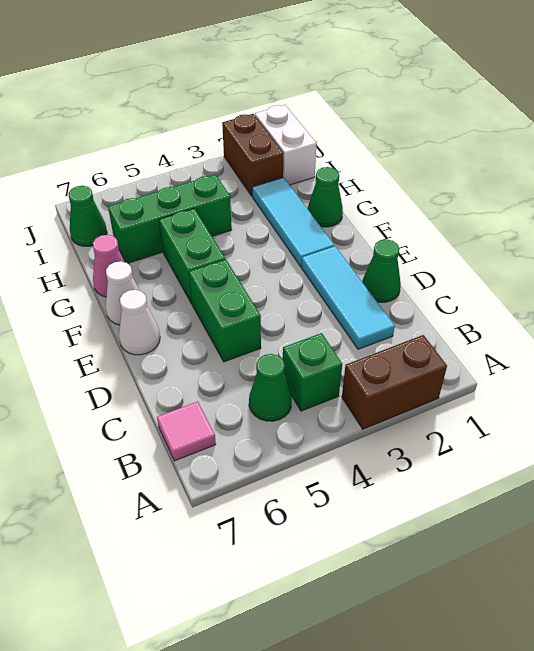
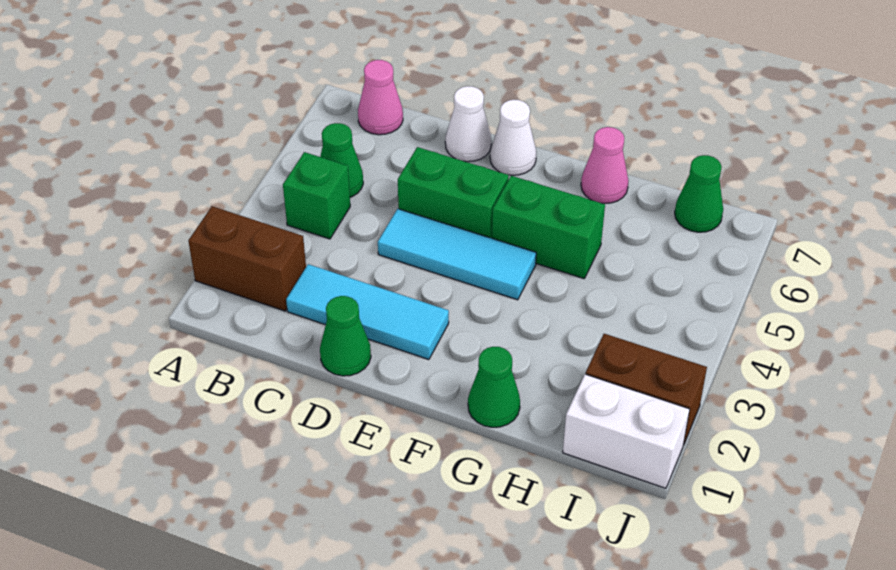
brown 1x2 brick [342,335,447,429] -> brown 1x2 brick turned to [188,206,306,311]
pink 1x1 tile [157,402,216,461] -> pink 1x1 cone [358,60,403,135]
cyan 1x3 tile [252,177,334,267] -> cyan 1x3 tile moved to [378,209,536,300]
white 1x1 cone [105,261,139,325] -> white 1x1 cone moved to [445,86,491,162]
green 1x3 brick [108,174,232,263] -> none

